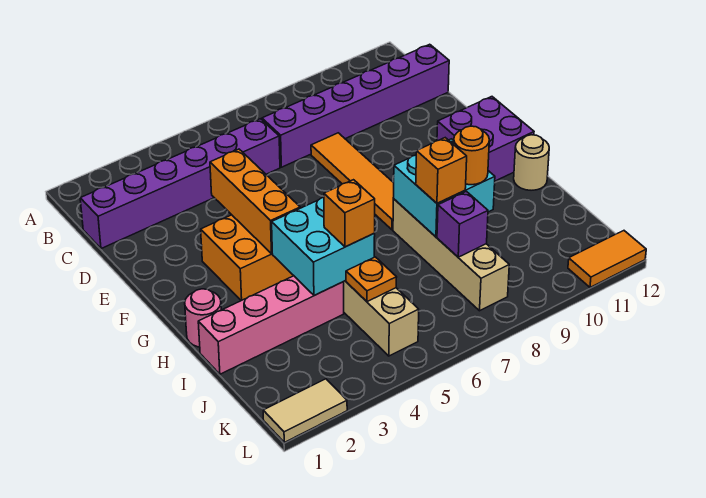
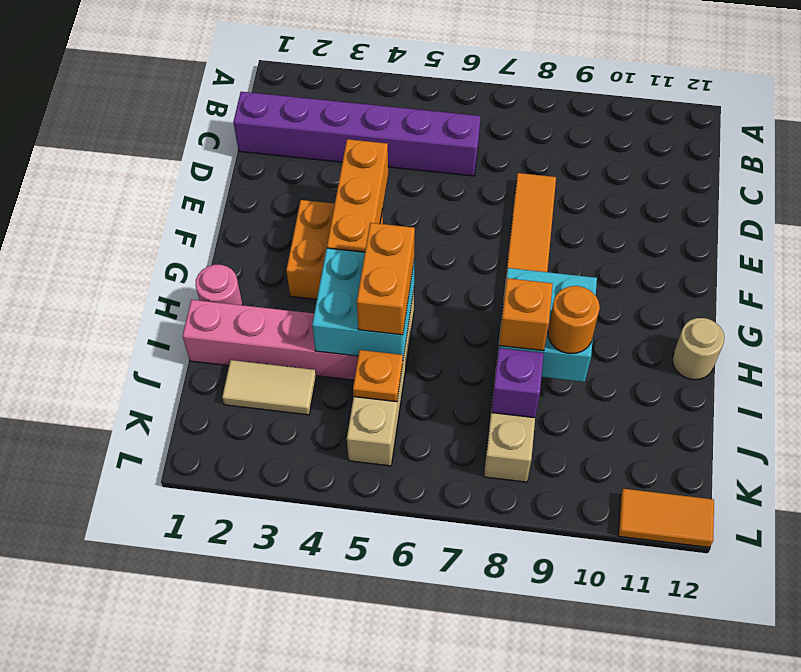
purple 1x6 brick [262,44,449,167] -> none
purple 2x2 brick [437,97,534,181] -> none
orange 1x1 brick [324,180,375,247] -> orange 1x2 brick [357,223,415,335]
tan 1x2 tile [263,379,347,442] -> tan 1x2 tile moved to [222,360,316,415]

